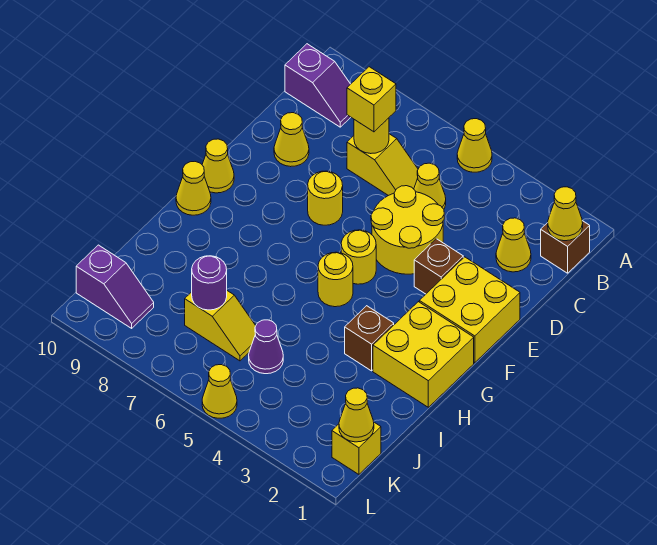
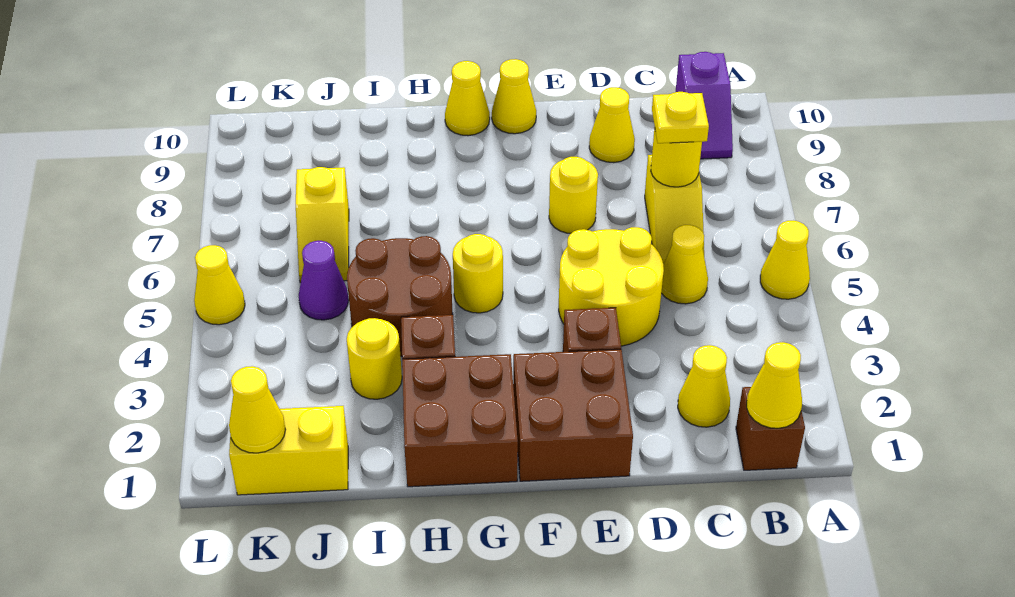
yellow 1x1 brick [347,67,396,132] -> yellow 1x1 plate [652,92,709,143]
yellow 2x2 brick [419,257,520,363] -> brown 2x2 brick [513,349,633,481]
yellow 1x1 round brick [341,230,376,284] -> yellow 1x1 round brick moved to [347,318,402,399]
yellow 2x2 brick [373,302,474,407] -> brown 2x2 brick [402,354,518,487]
none -> brown 2x2 round brick [347,236,453,357]
purple 1x1 round brick [192,256,227,310] -> none
yellow 1x1 brick [332,422,381,474] -> yellow 1x2 brick [229,406,348,495]
purple 1x2 slope [76,245,154,328] -> none

